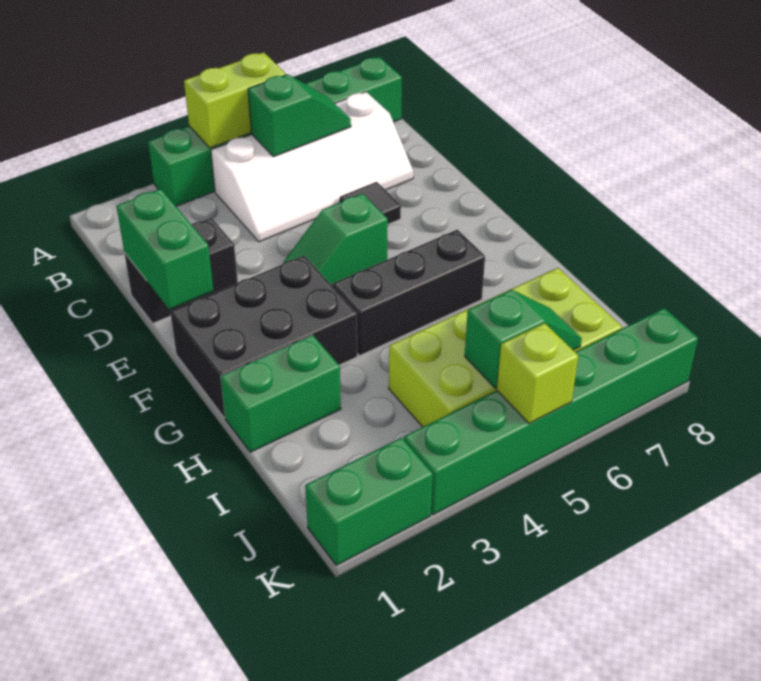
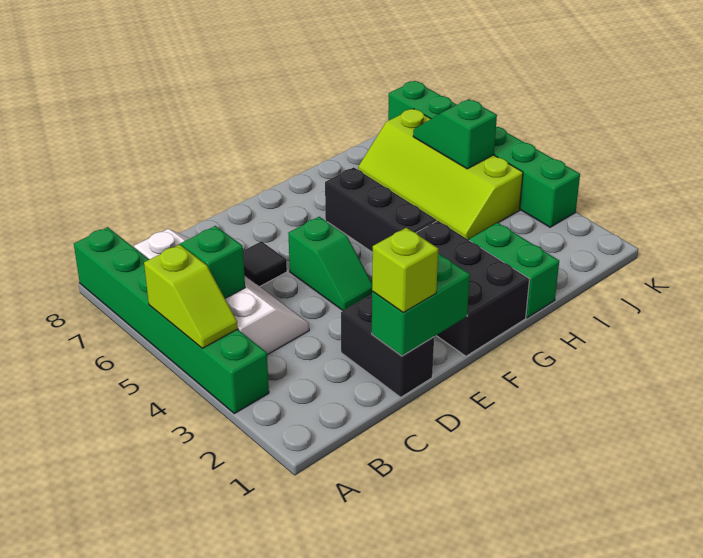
lime 1x2 brick [184,52,286,148] -> lime 1x2 slope [144,245,238,348]
lime 2x4 brick [389,268,622,427] -> lime 2x4 slope [358,109,523,240]
green 1x2 brick [305,438,433,565] -> none
lime 1x1 brick [497,323,578,424] -> lime 1x1 brick moved to [372,228,438,312]

